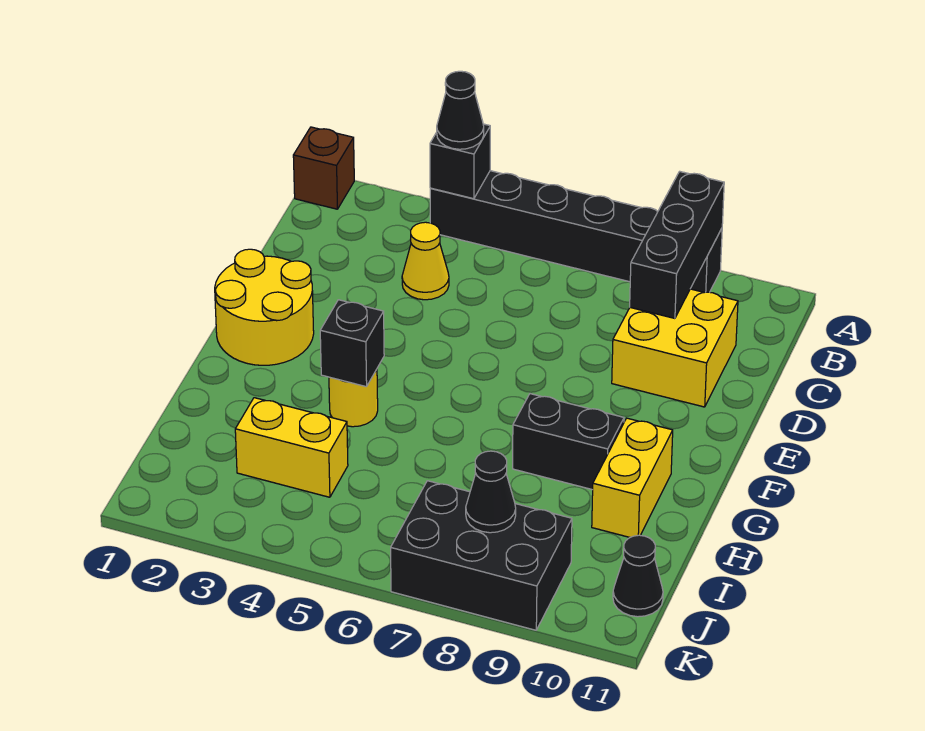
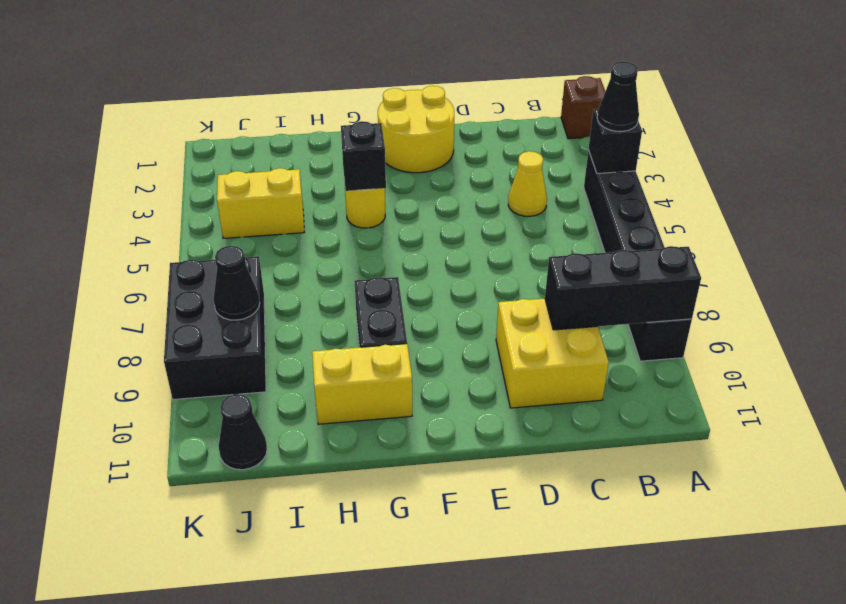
yellow 1x2 brick [235,398,348,497] -> yellow 1x2 brick turned to [217,168,304,238]

